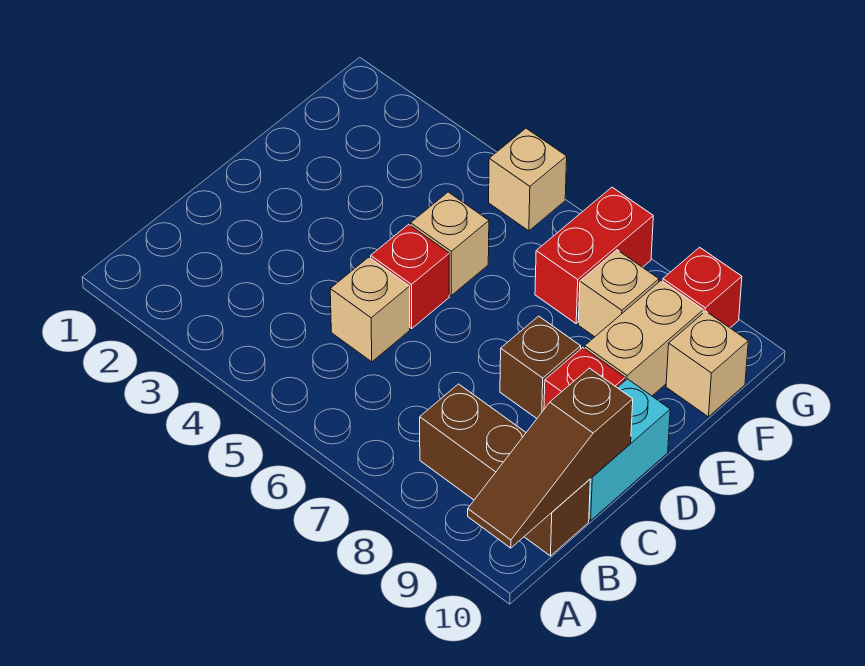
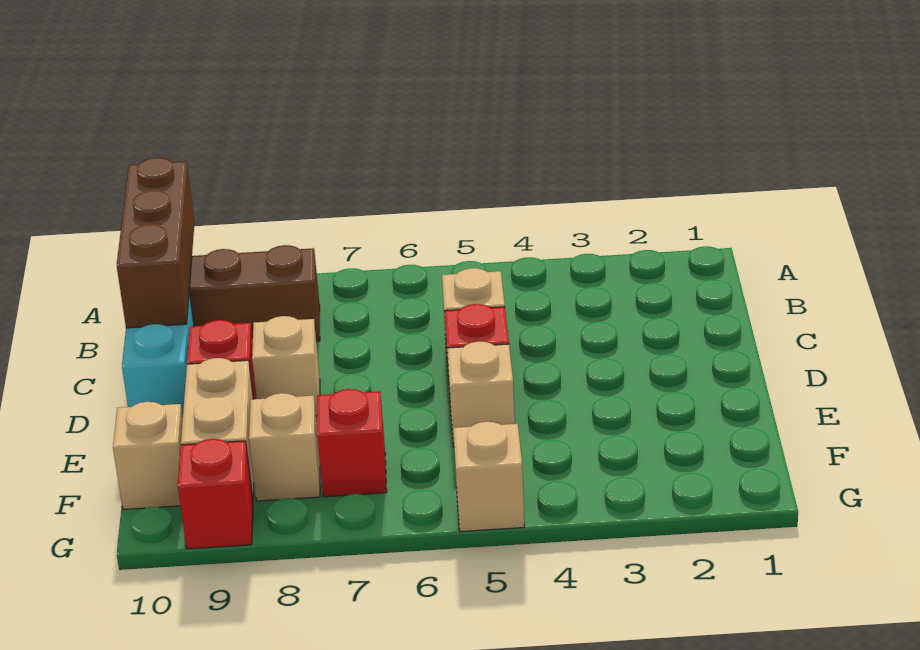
brown 1x3 slope [468,368,633,548] -> brown 1x3 brick [117,158,195,328]
brown 1x1 brick [500,316,581,418] -> tan 1x1 brick [252,316,320,416]
red 1x2 brick [535,187,653,324] -> red 1x1 brick [317,389,387,497]

